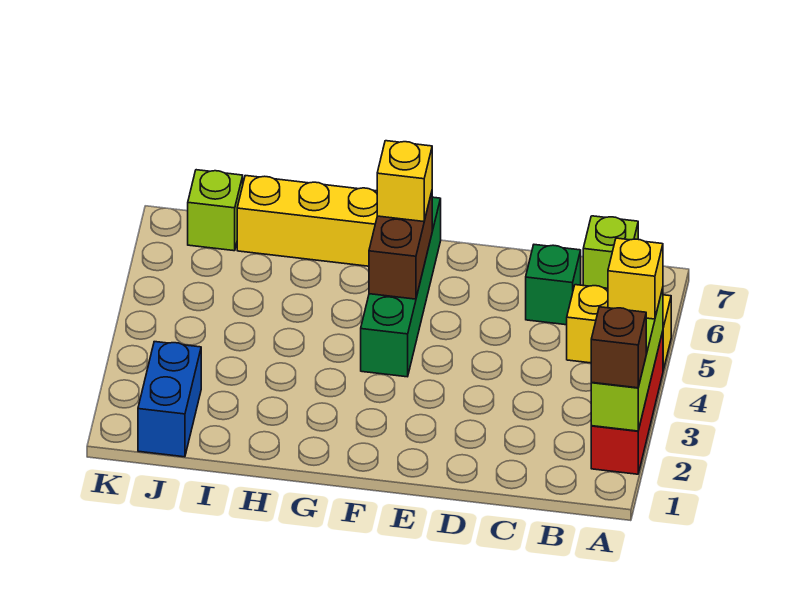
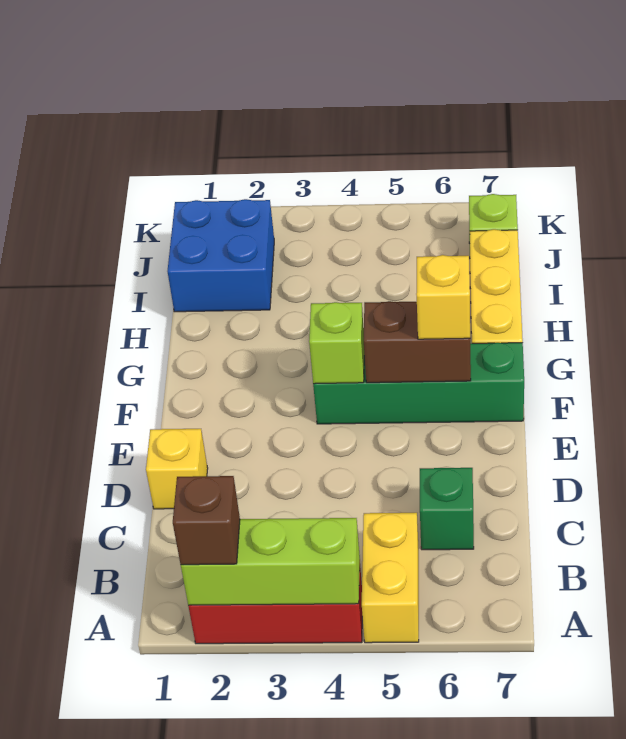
yellow 1x1 brick [608,238,663,319] -> yellow 1x1 brick moved to [146,429,208,509]
lime 1x1 brick [583,216,638,288] -> lime 1x1 brick moved to [309,302,364,384]
blue 1x2 brick [138,342,201,457] -> blue 2x2 brick [168,199,274,312]

